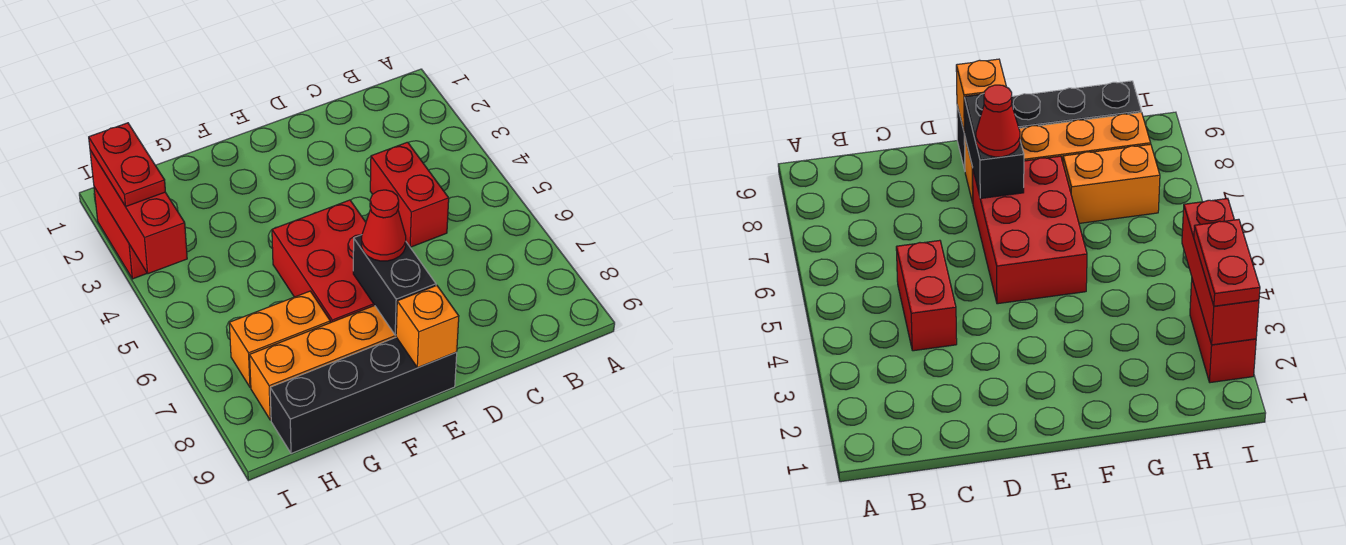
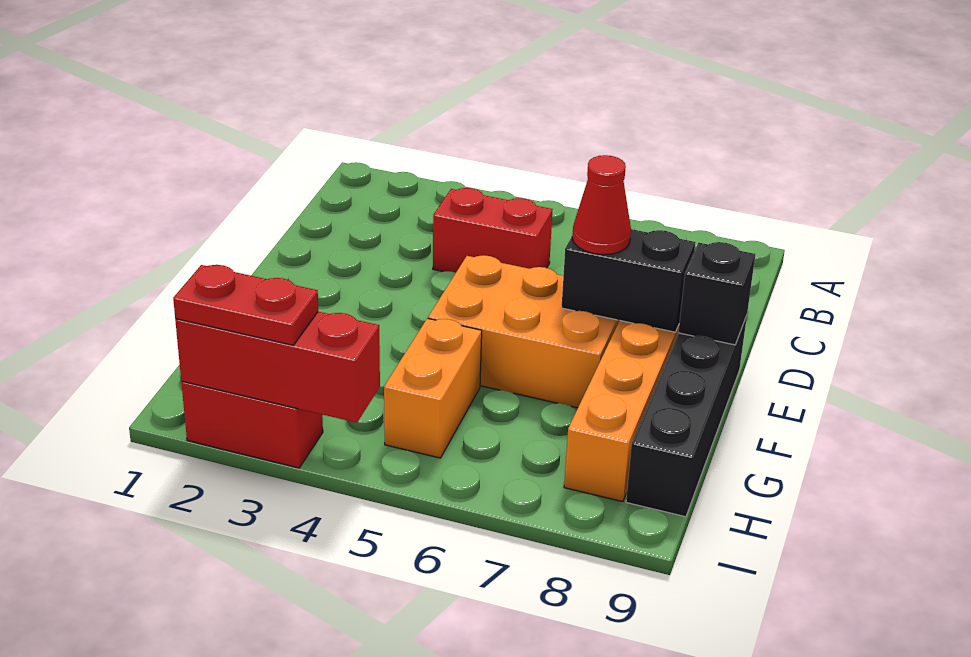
red 2x3 brick [272,200,375,323] -> orange 2x3 brick [428,255,620,408]
orange 1x1 brick [396,285,459,368] -> black 1x1 brick [678,242,755,345]
orange 1x2 brick [229,291,330,387] -> orange 1x2 brick moved to [384,318,482,458]

